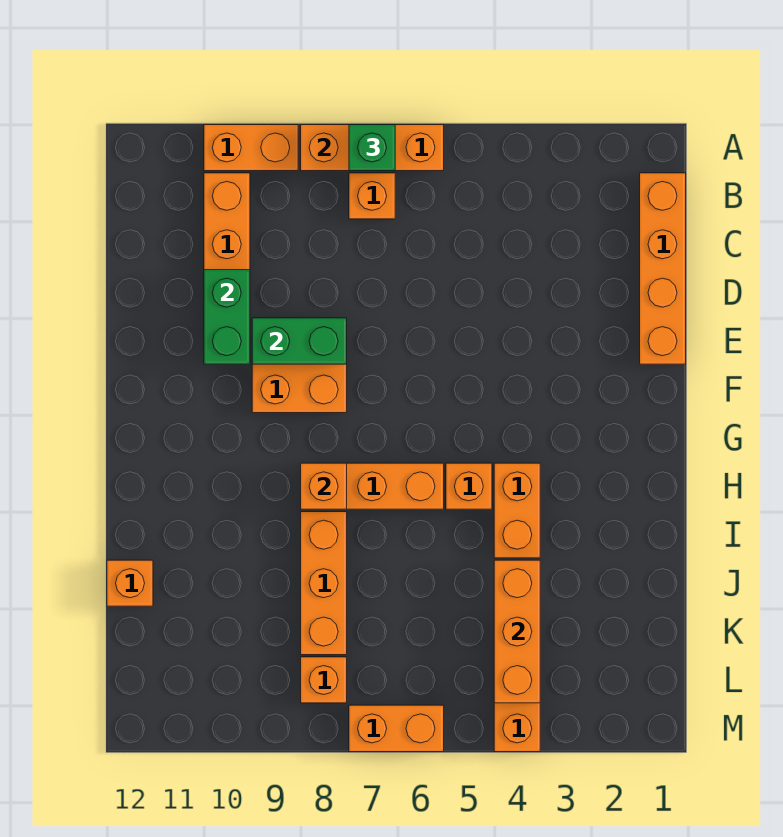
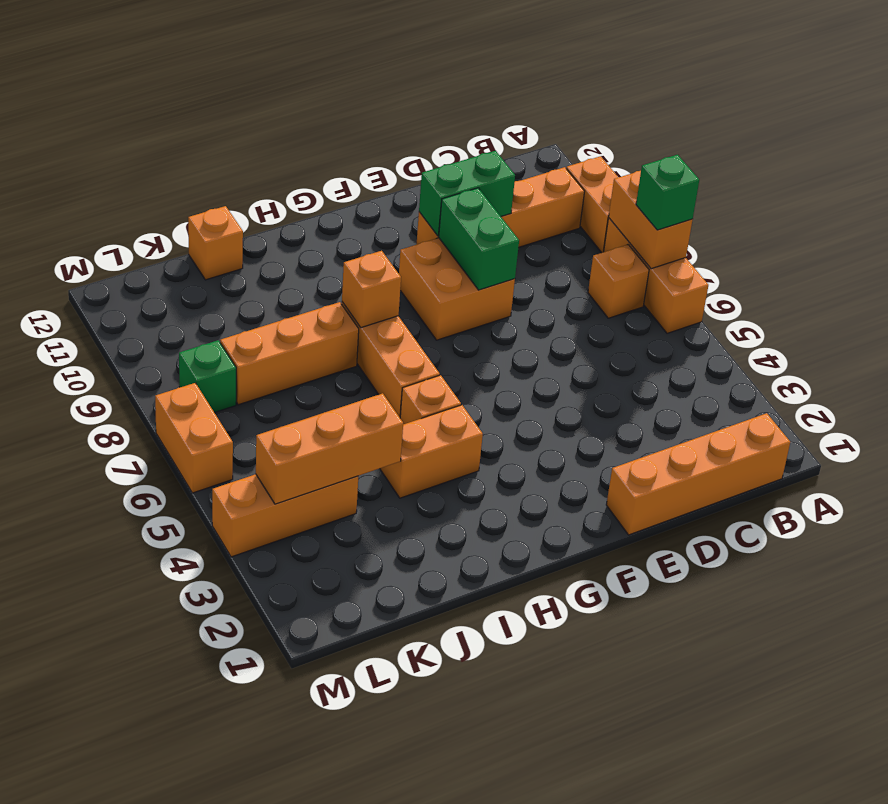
orange 1x1 brick [301,657,347,703] -> green 1x1 brick [179,340,236,413]

